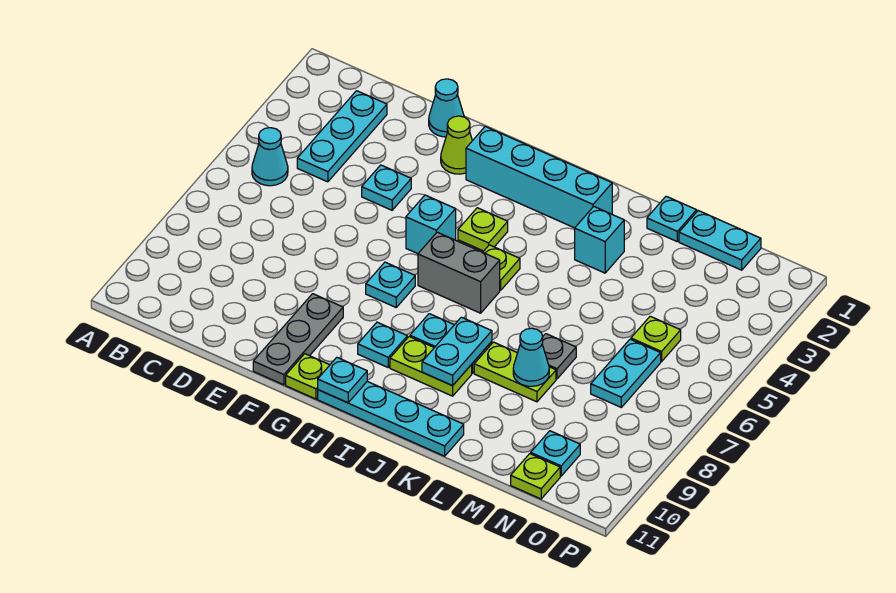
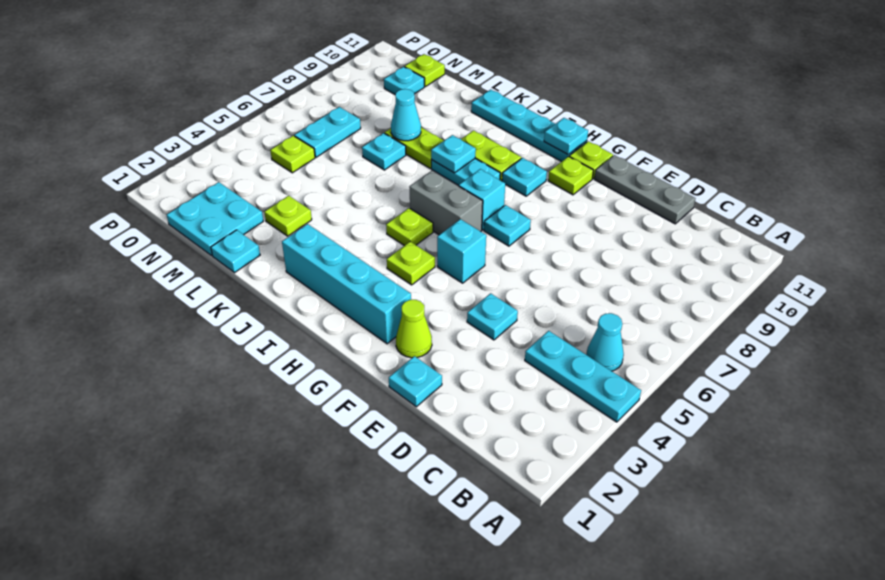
cyan 1x3 plate [297,91,387,182] -> cyan 1x3 plate turned to [525,331,641,422]
cyan 1x1 cone [429,79,464,137] -> cyan 1x1 plate [389,356,442,407]
grey 1x3 plate [253,294,343,385] -> grey 1x3 plate turned to [594,155,695,224]
none -> lime 1x1 plate [548,157,593,195]
cyan 1x2 plate [422,317,492,386] -> cyan 1x1 plate [431,135,476,173]
cyan 1x1 brick [575,207,624,273] -> cyan 1x1 brick moved to [459,169,505,230]
none -> lime 1x1 plate [264,196,312,236]
grey 1x1 plate [542,334,576,379] -> cyan 1x1 plate [362,133,406,170]
cyan 1x2 plate [679,211,761,270] -> cyan 2x2 plate [167,182,263,256]

